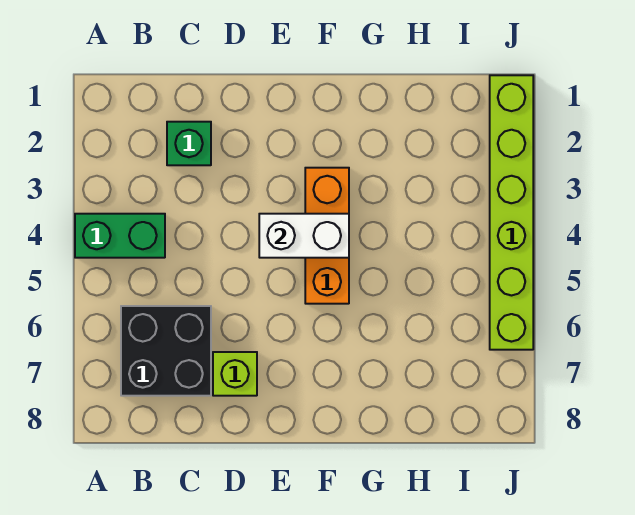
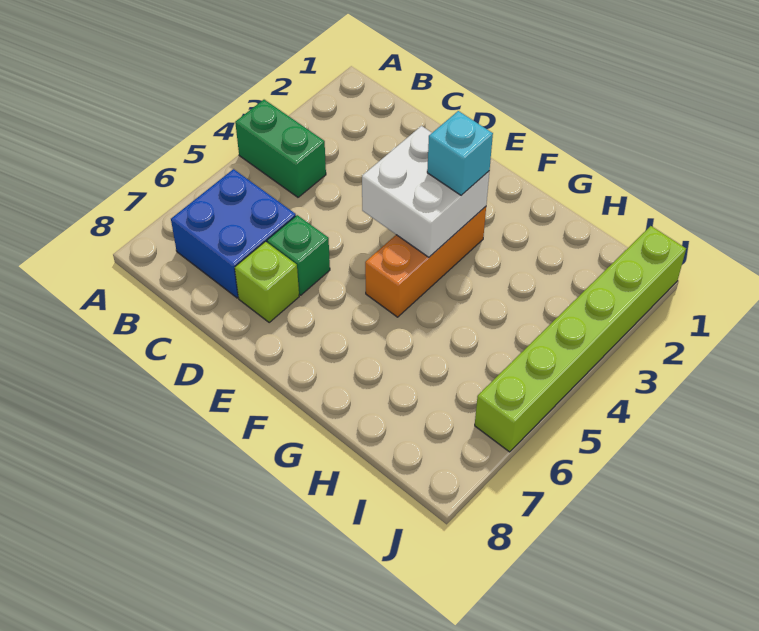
black 2x2 brick [121,306,211,396] -> blue 2x2 brick [171,169,296,298]
green 1x1 brick [167,122,211,165] -> green 1x1 brick moved to [267,215,330,295]
white 1x2 brick [259,214,349,258] -> white 2x2 brick [362,126,489,257]
none -> cyan 1x1 brick [427,111,493,195]

